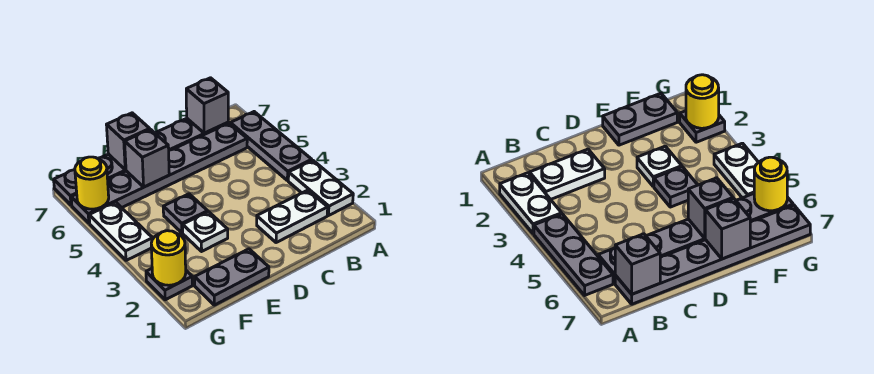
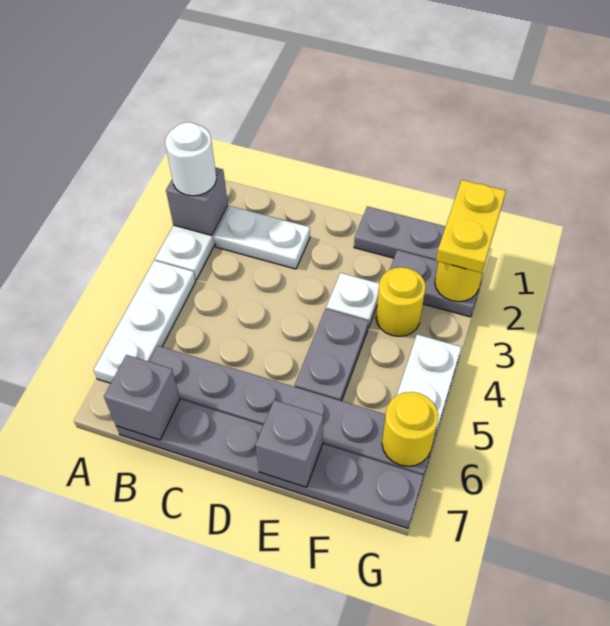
none -> white 1x1 round brick [165,122,217,196]
grey 1x3 plate [230,112,312,180] -> white 1x3 plate [93,260,196,383]
grey 1x1 plate [163,194,208,233] -> grey 1x2 plate [295,309,368,401]
grey 1x1 brick [125,129,169,187] -> grey 1x1 brick moved to [166,167,228,236]
none -> yellow 1x1 round brick [376,267,426,336]
none -> yellow 1x2 plate [436,180,506,273]
grey 1x1 plate [146,269,192,300] -> grey 1x2 plate [390,250,483,317]

